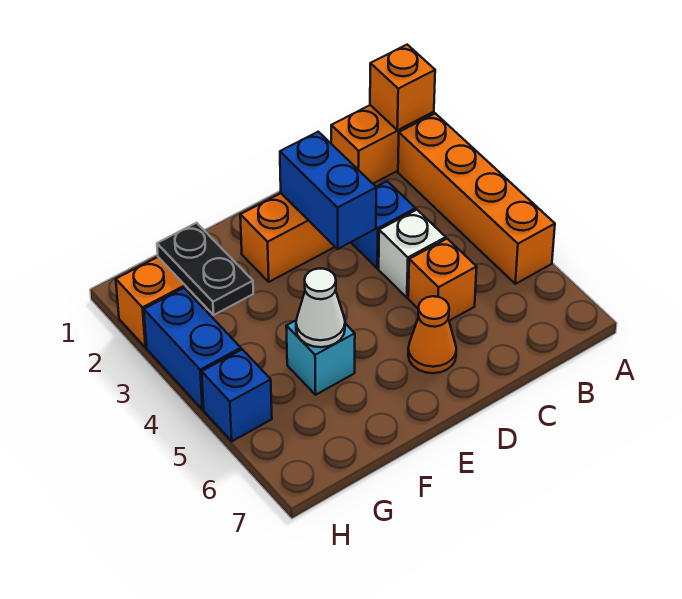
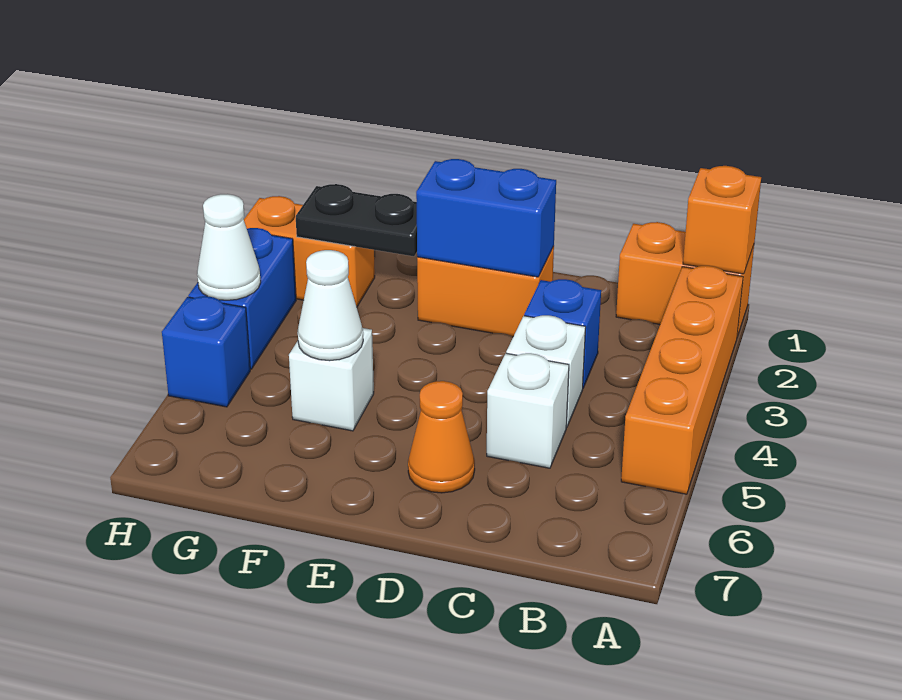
orange 1x1 brick [408,239,477,321] -> white 1x1 brick [487,353,569,468]
blue 1x2 brick [280,132,376,249] -> blue 1x2 brick turned to [416,159,556,277]
cyan 1x1 brick [286,321,355,395] -> white 1x1 brick [289,328,374,431]
black 1x2 plate [157,223,253,315] -> black 1x2 plate turned to [296,184,417,256]
none -> white 1x1 cone [197,194,261,300]

